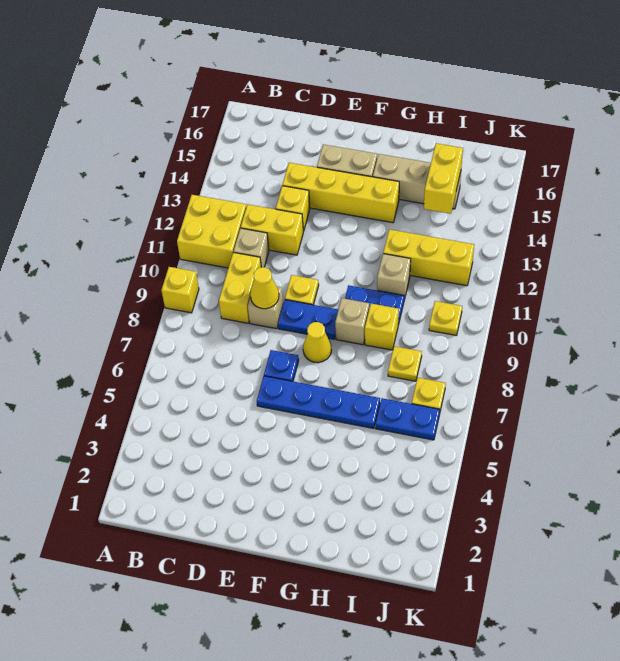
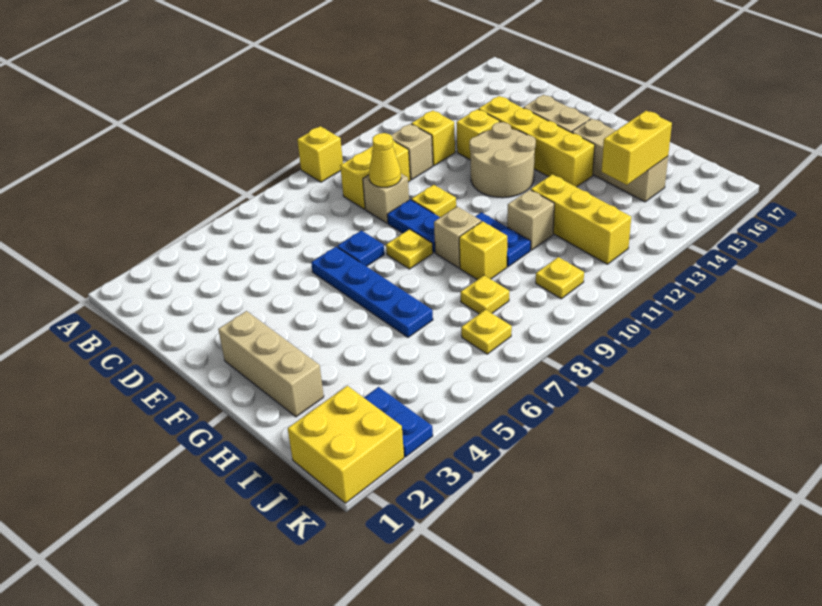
yellow 2x2 brick [177,195,246,268] -> yellow 2x2 brick moved to [288,386,404,503]
yellow 1x2 brick [241,204,303,255] -> yellow 1x1 brick [411,110,455,166]
none -> tan 2x2 round brick [470,122,536,198]
none -> tan 1x3 brick [218,311,324,417]
yellow 1x1 cone [303,322,331,363] -> yellow 1x1 plate [386,229,433,269]
blue 1x2 plate [376,398,440,440] -> blue 1x2 plate moved to [364,387,433,457]

